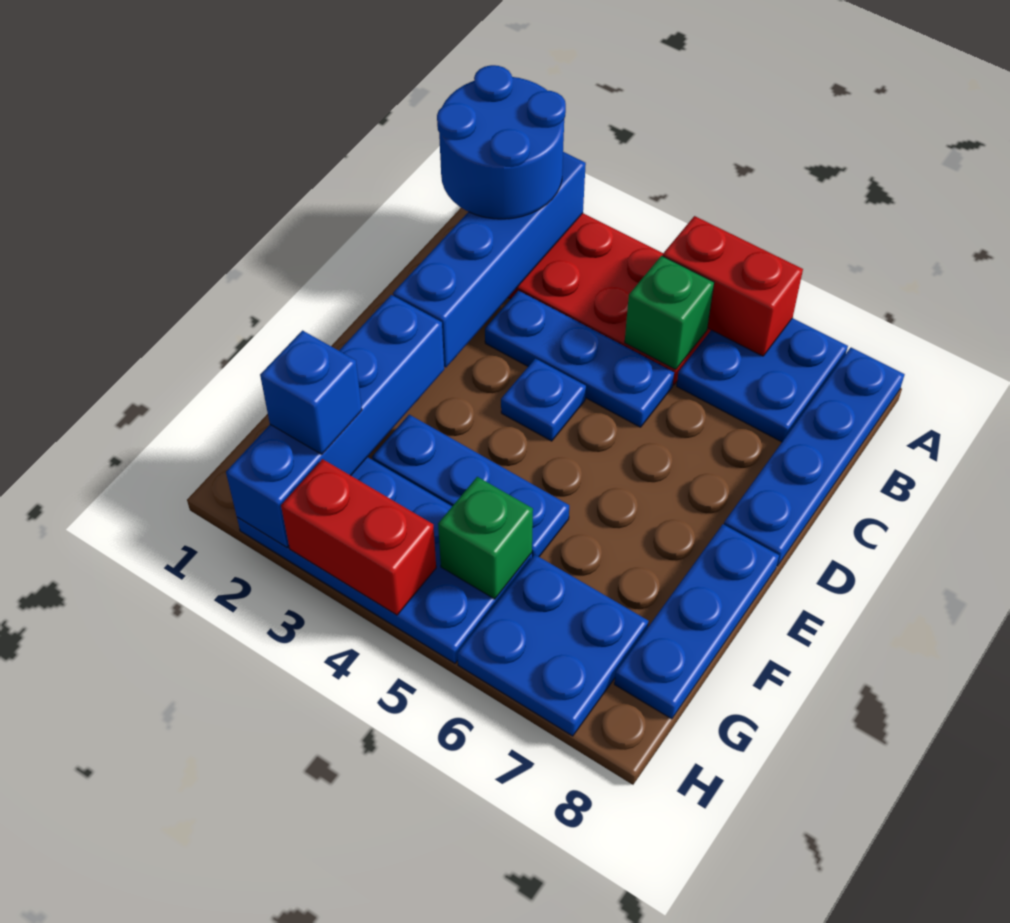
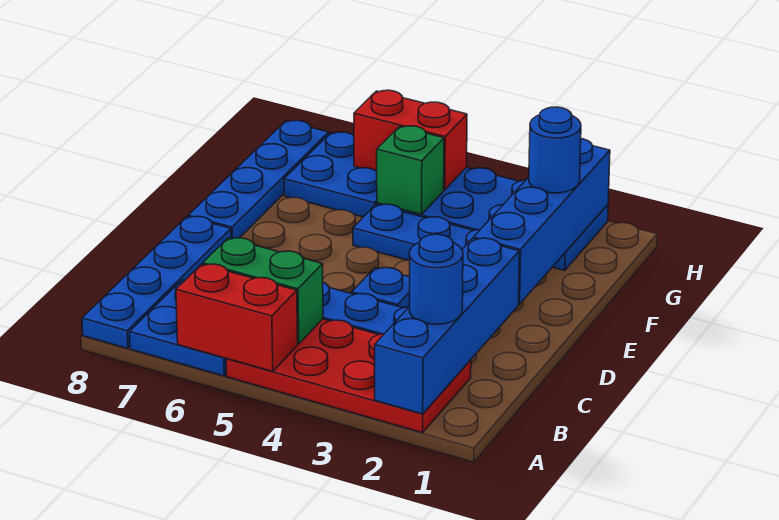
blue 2x2 round brick [437,65,566,219] -> blue 1x1 round brick [409,234,463,324]
green 1x1 brick [625,256,714,370] -> green 1x2 brick [203,238,323,344]
blue 1x3 plate [614,524,779,719] -> blue 1x4 plate [188,120,329,239]
blue 1x1 brick [260,331,362,454] -> blue 1x1 round brick [529,107,581,193]
red 1x2 brick [281,459,436,615] -> red 1x2 brick moved to [354,90,467,190]

